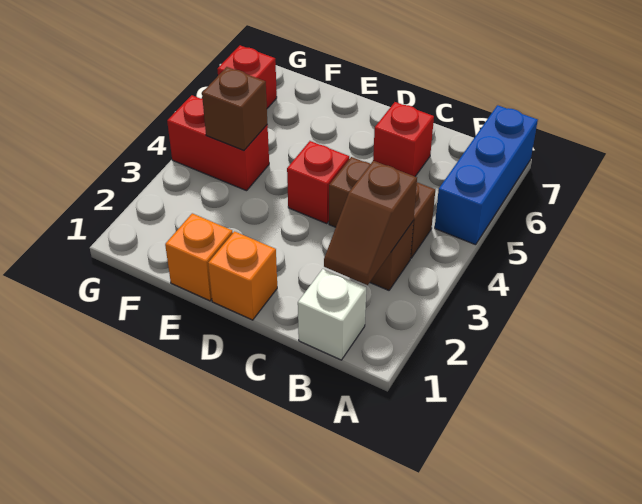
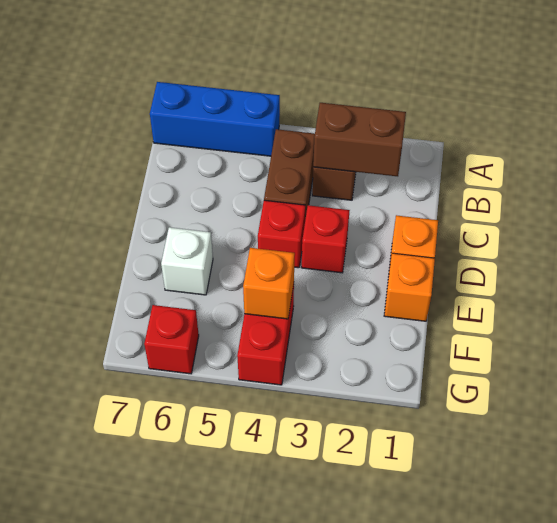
white 1x1 brick [298,269,366,360] -> white 1x1 brick moved to [161,227,213,295]
brown 1x2 slope [324,161,417,285] -> brown 1x2 brick [313,103,406,176]
red 1x1 brick [373,102,434,176] -> red 1x1 brick moved to [302,205,350,273]
brown 1x1 brick [202,67,267,151] -> orange 1x1 brick [243,248,295,319]

